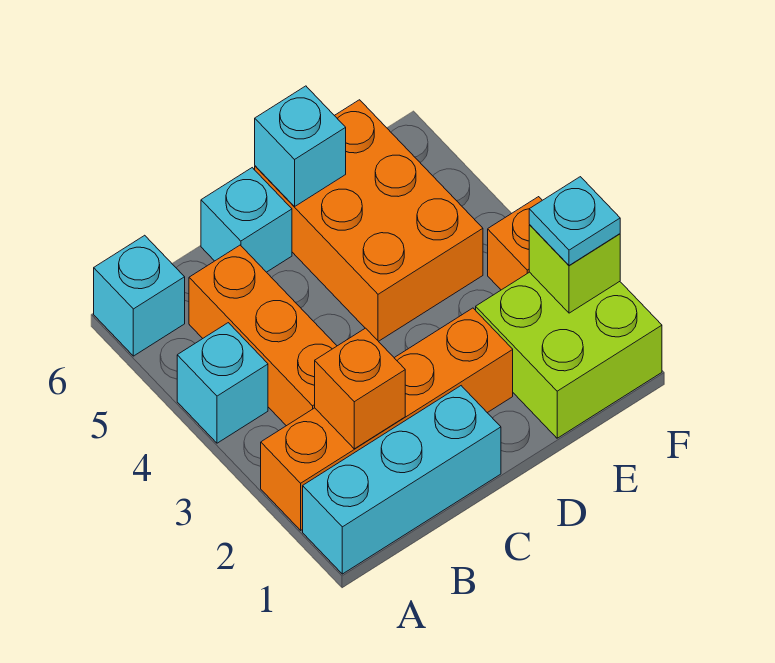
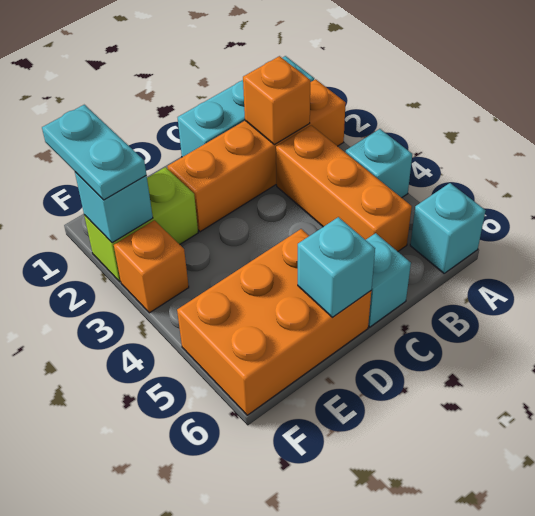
orange 2x3 brick [255,100,483,341] -> orange 2x3 brick turned to [177,229,371,415]
lime 2x2 brick [476,272,662,438] -> lime 1x2 brick [84,167,198,282]
lime 1x1 brick [529,225,620,313] -> cyan 1x1 brick [75,172,153,243]
cyan 1x1 plate [529,177,620,265] -> cyan 1x2 plate [42,105,146,200]

